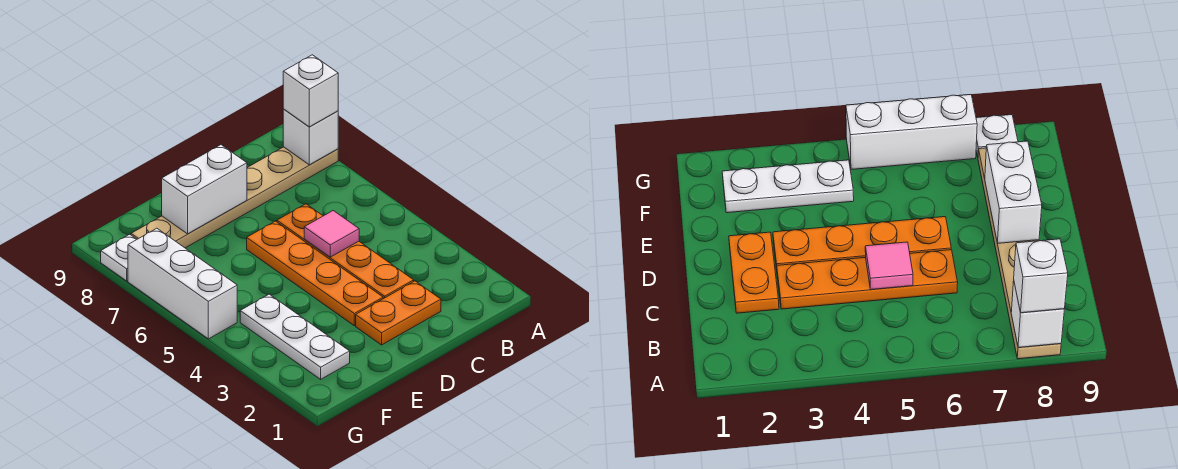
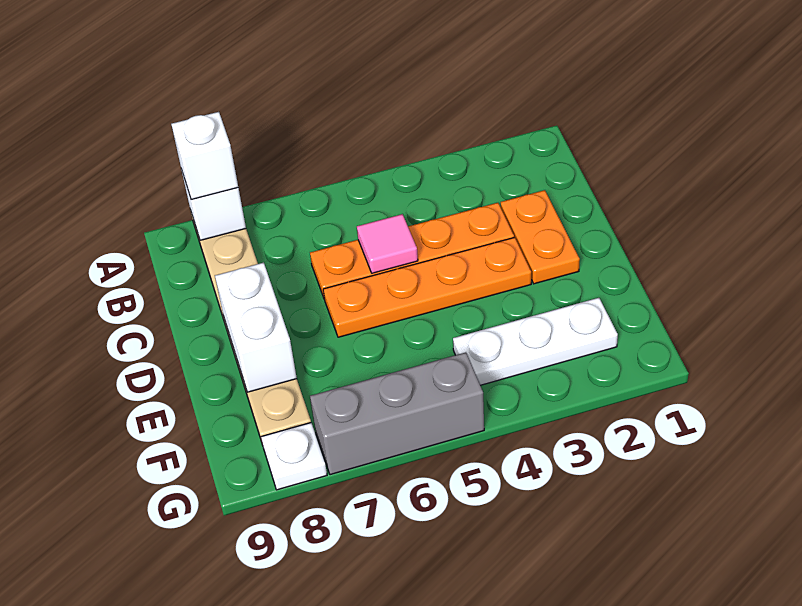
white 1x3 brick [128,228,237,339] -> grey 1x3 brick [310,352,484,475]

